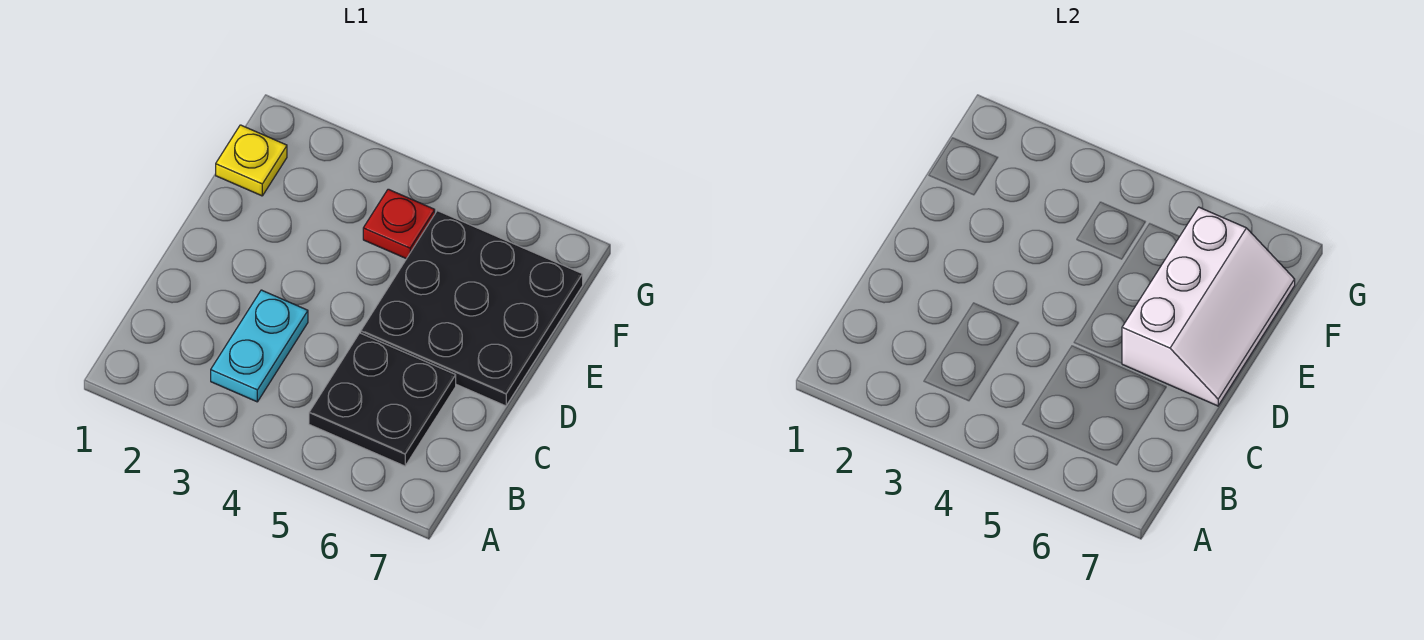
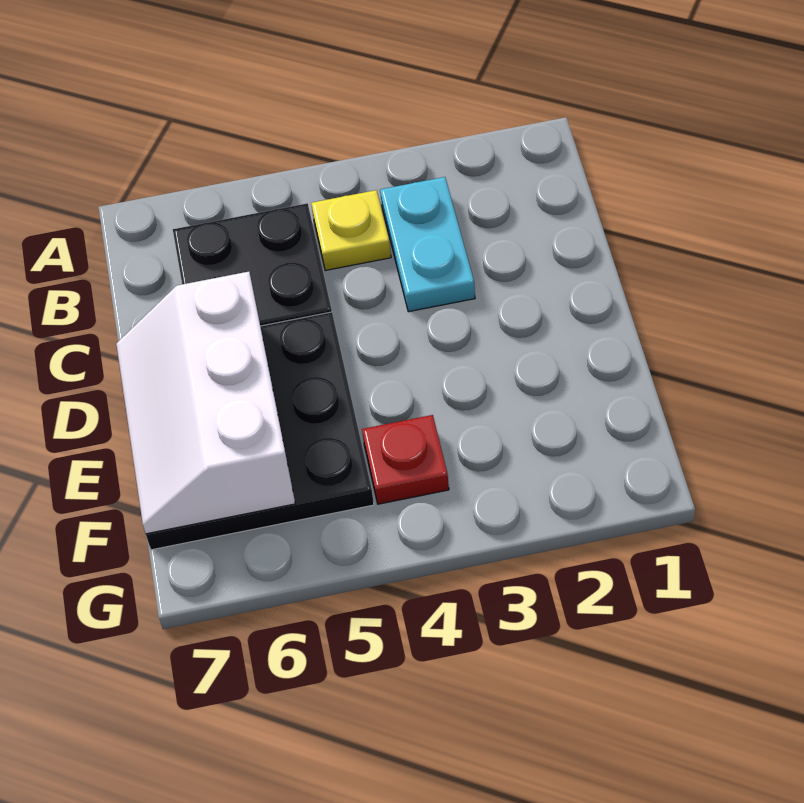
yellow 1x1 plate [216,125,287,196] -> yellow 1x1 plate moved to [311,190,391,271]

